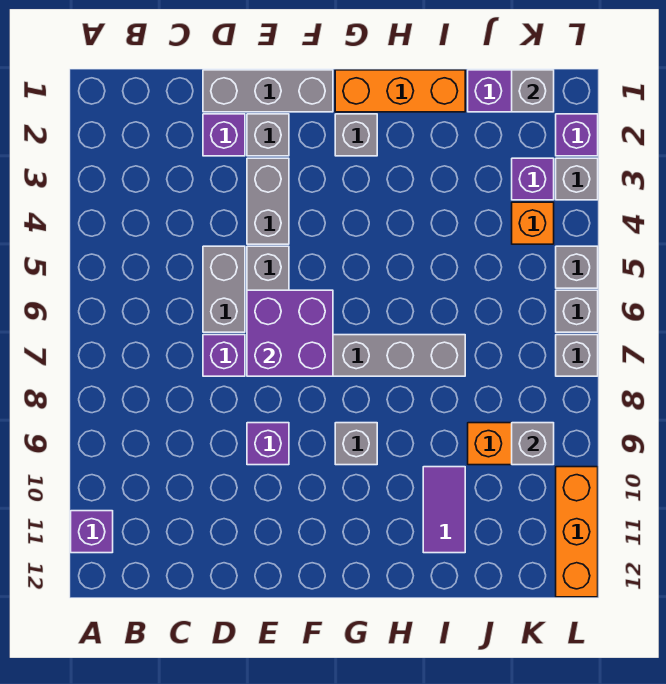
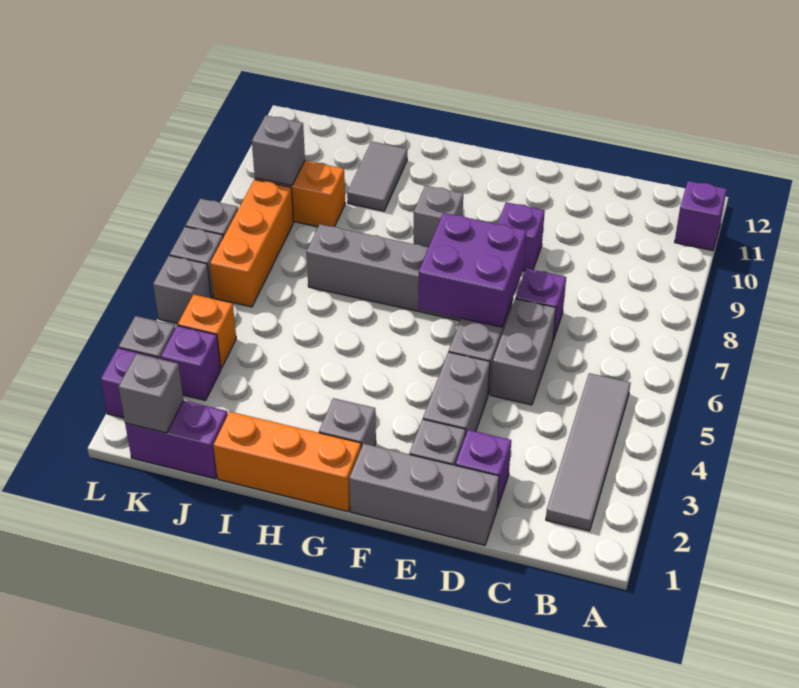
none -> grey 1x4 tile [546,373,631,531]
purple 1x2 tile [423,467,465,553] -> grey 1x2 tile [347,142,407,211]
orange 1x3 brick [556,467,598,597] -> orange 1x3 brick moved to [210,180,294,307]

